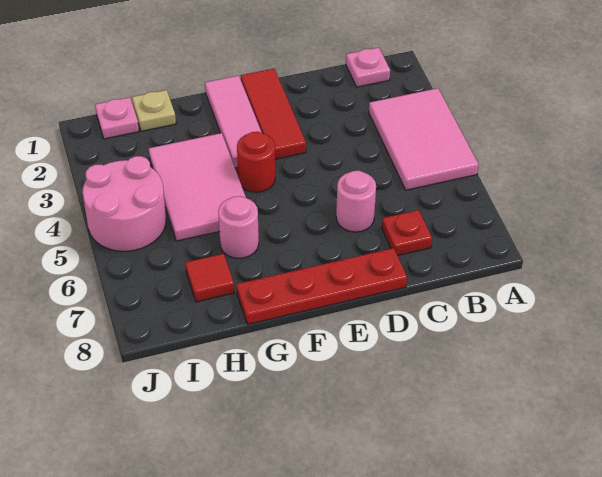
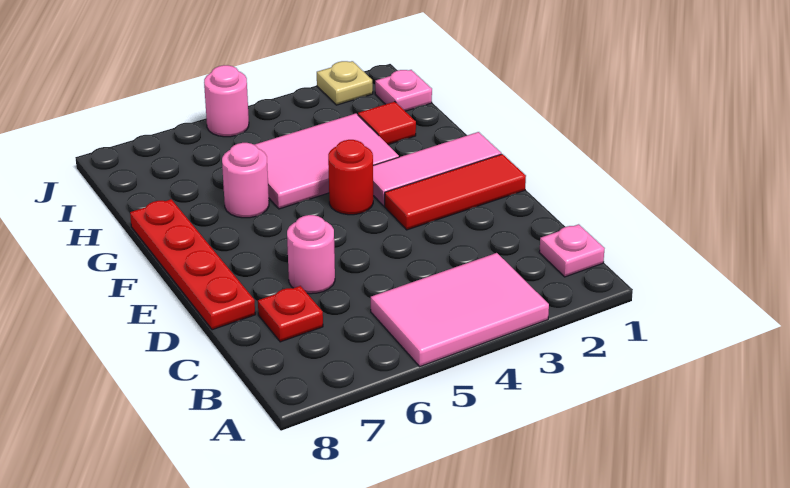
tan 1x1 plate [132,90,176,131] -> tan 1x1 plate moved to [317,61,373,105]
red 1x1 tile [185,254,234,302] -> red 1x1 tile moved to [358,102,416,145]
pink 2x2 round brick [83,156,166,251] -> pink 1x1 round brick [204,65,249,137]

